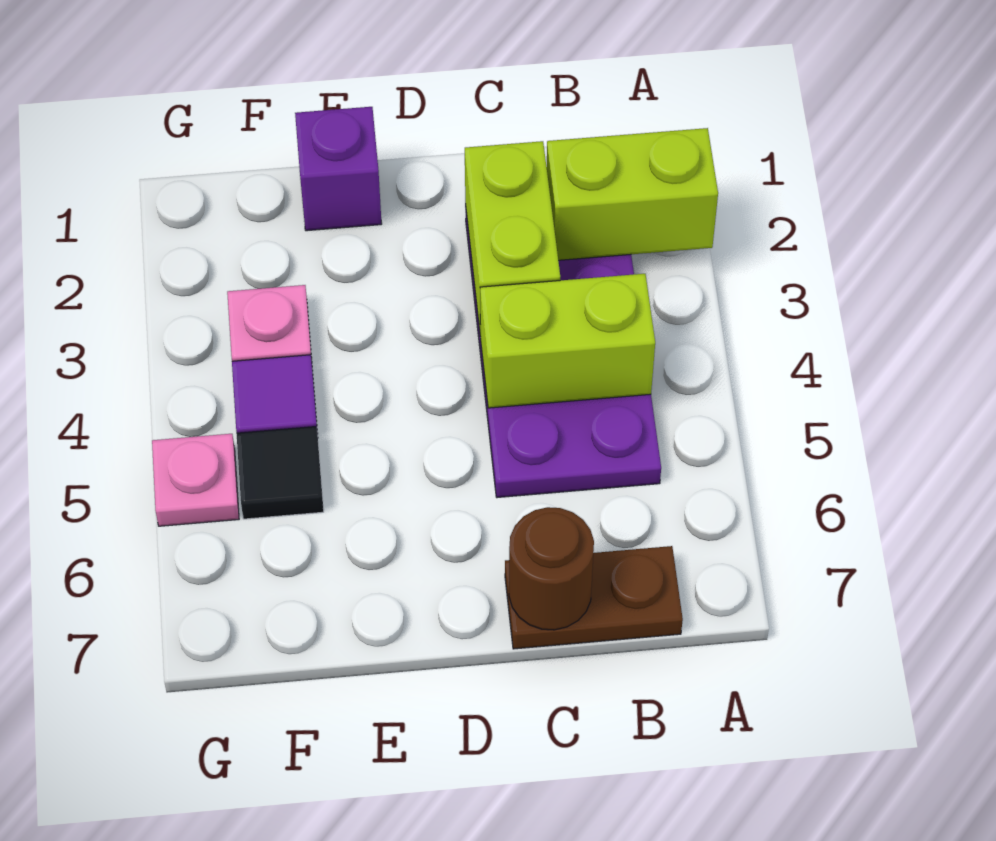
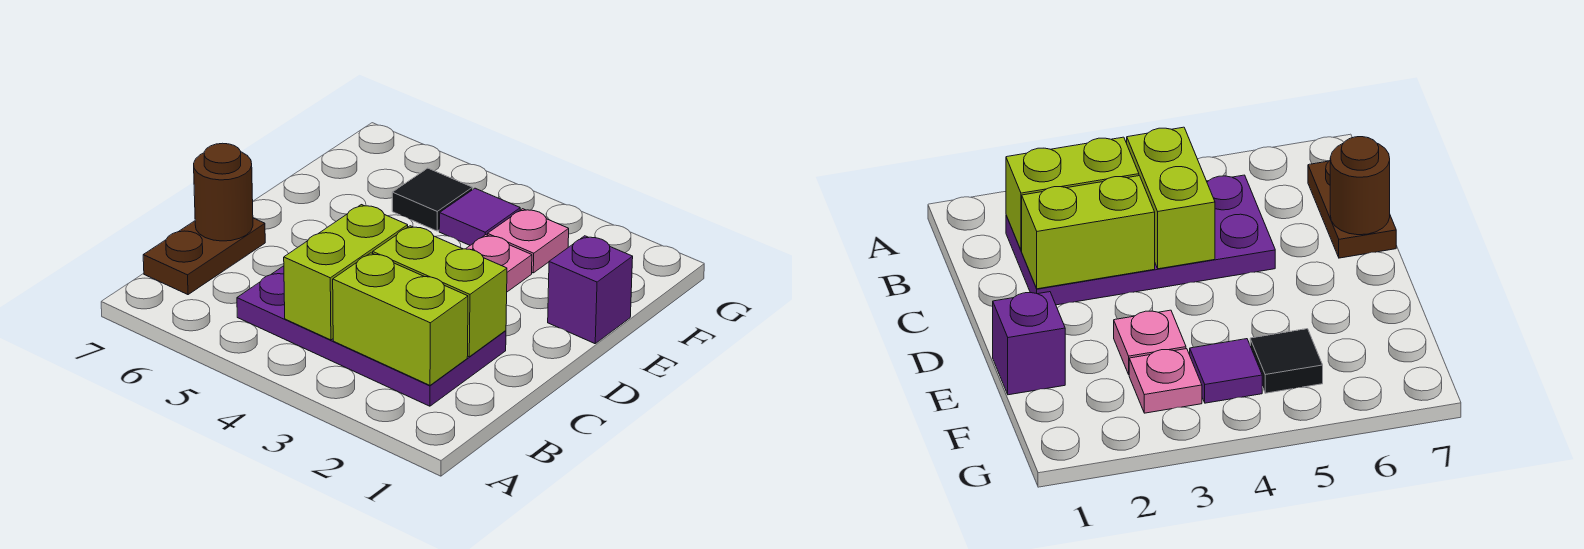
lime 1x2 brick [547,128,718,260] -> lime 1x2 brick turned to [333,253,468,385]
pink 1x1 plate [152,434,239,526] -> pink 1x1 plate moved to [466,235,532,292]

